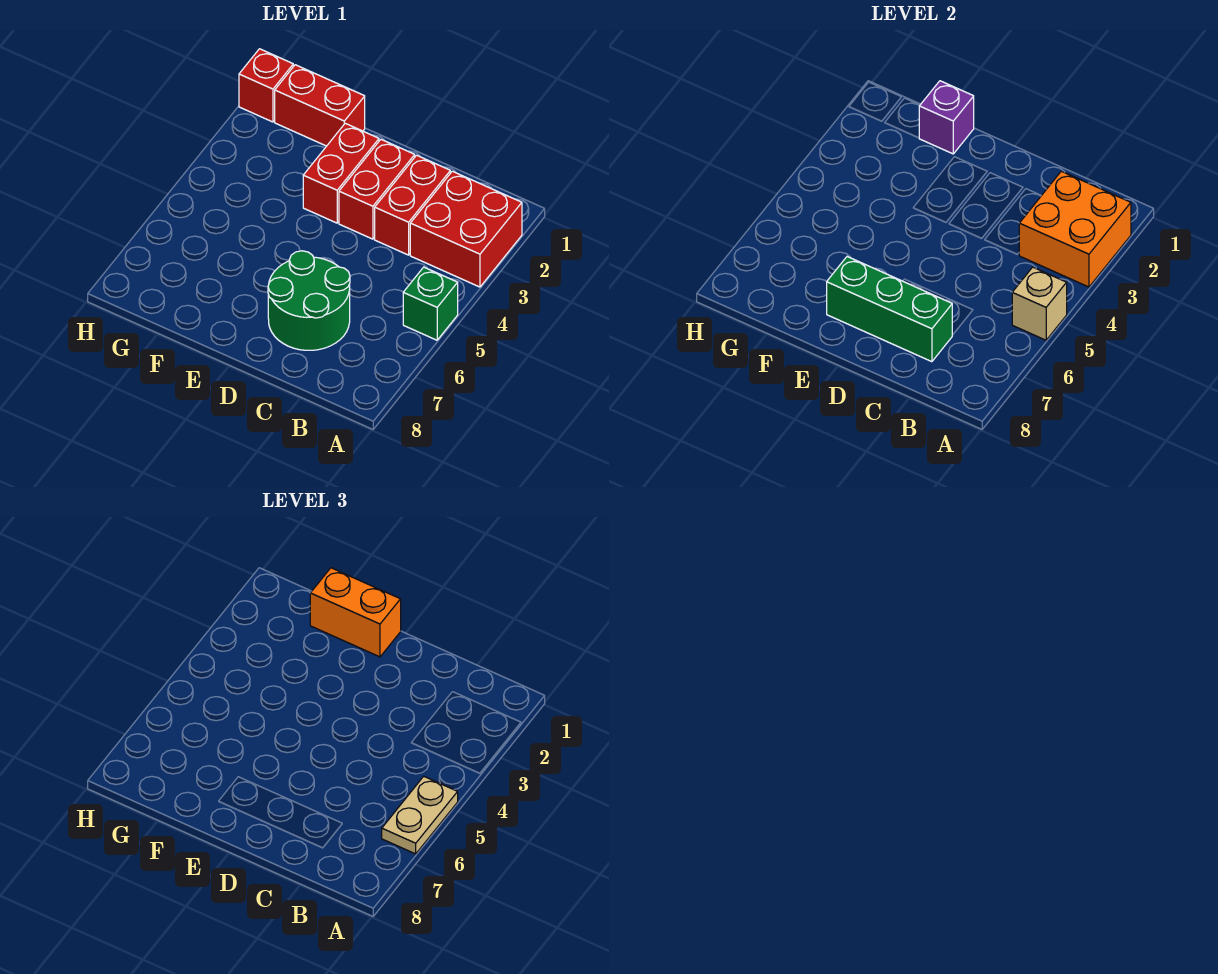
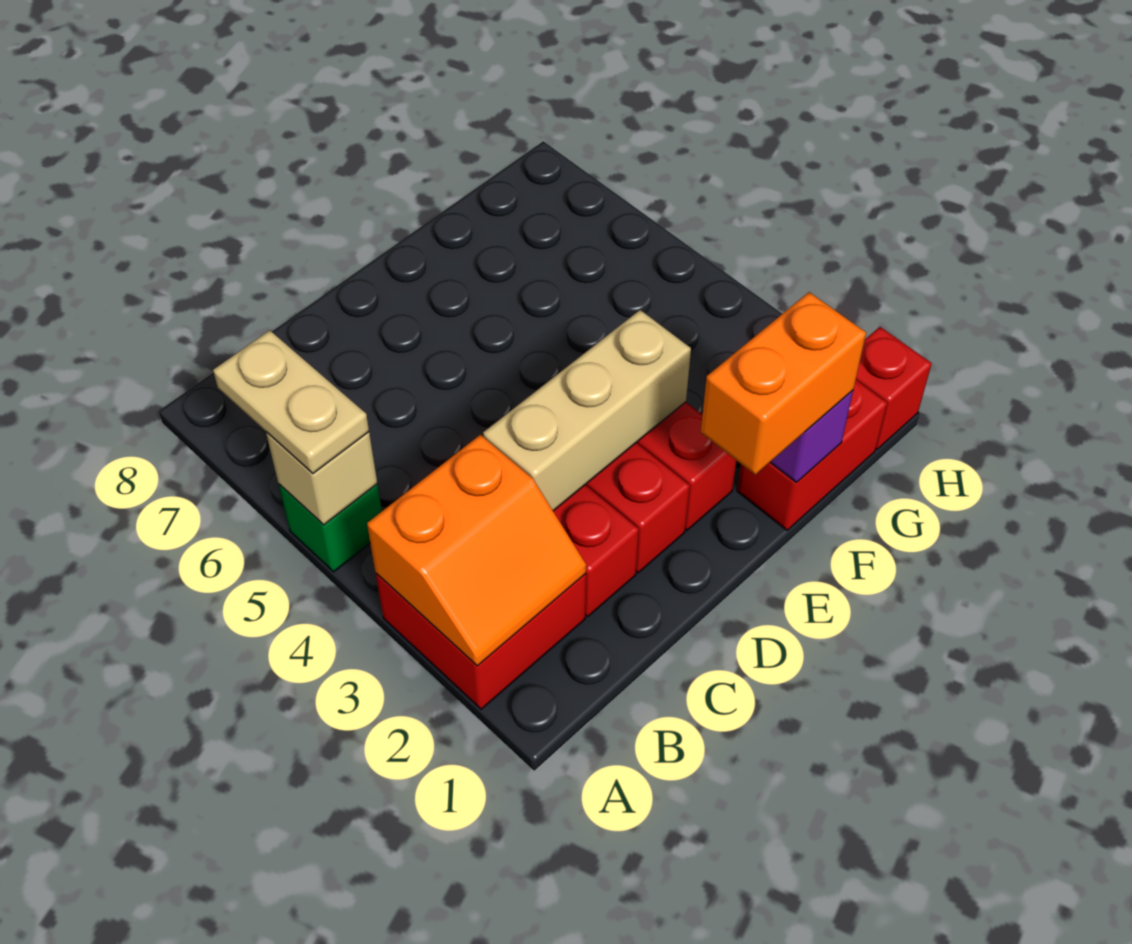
orange 2x2 brick [1019,171,1131,287] -> orange 2x2 slope [367,435,586,666]
none -> tan 1x3 brick [483,310,691,511]
green 2x2 round brick [268,251,350,350] -> none
green 1x3 brick [827,257,952,362] -> none

